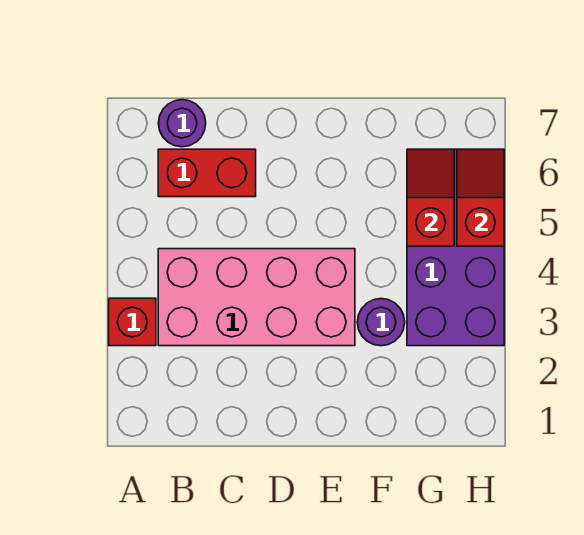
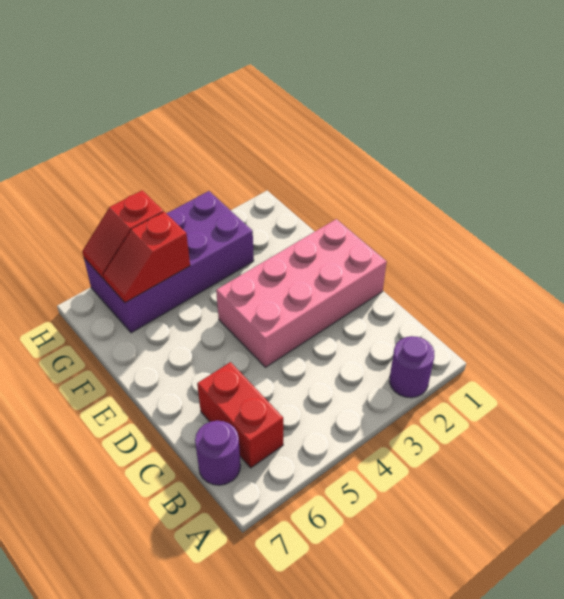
red 1x1 brick [109,298,156,346] -> none
pink 2x4 brick [158,249,355,346] -> pink 2x4 brick turned to [216,219,387,367]
purple 1x1 round brick [357,299,405,346] -> purple 1x1 round brick moved to [390,336,434,398]

